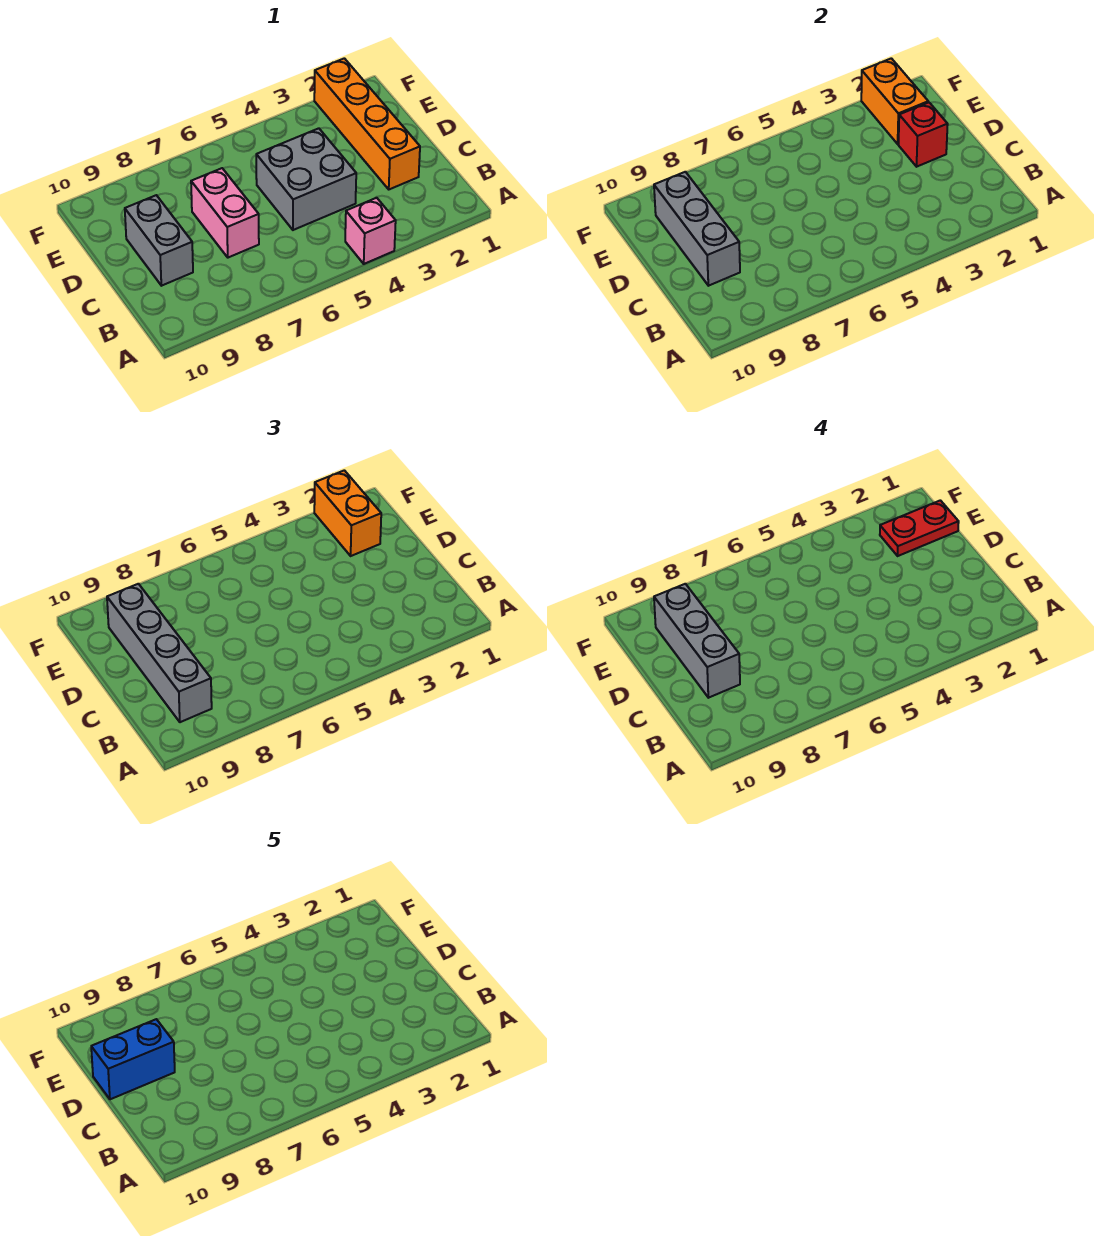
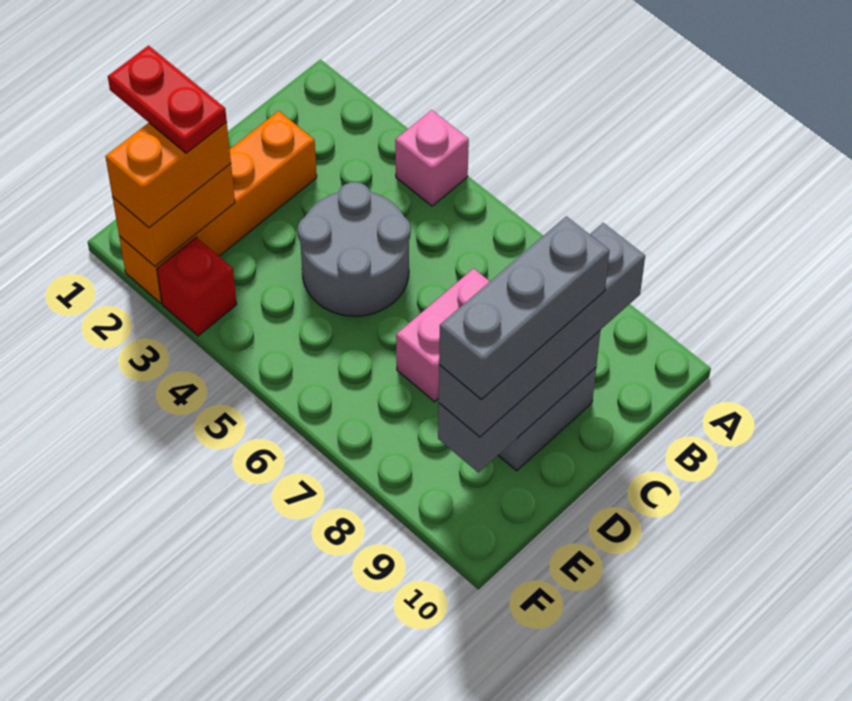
grey 2x2 brick [256,128,356,230] -> grey 2x2 round brick [298,182,411,316]
red 1x1 brick [899,102,948,167] -> red 1x1 brick moved to [157,237,237,336]
blue 1x2 brick [91,1019,175,1099] -> none

